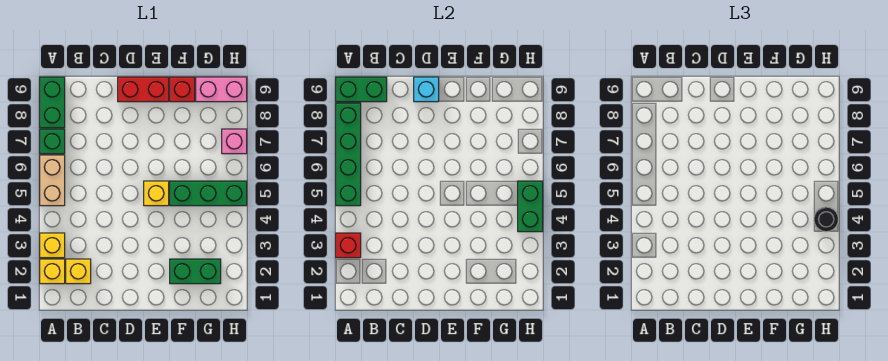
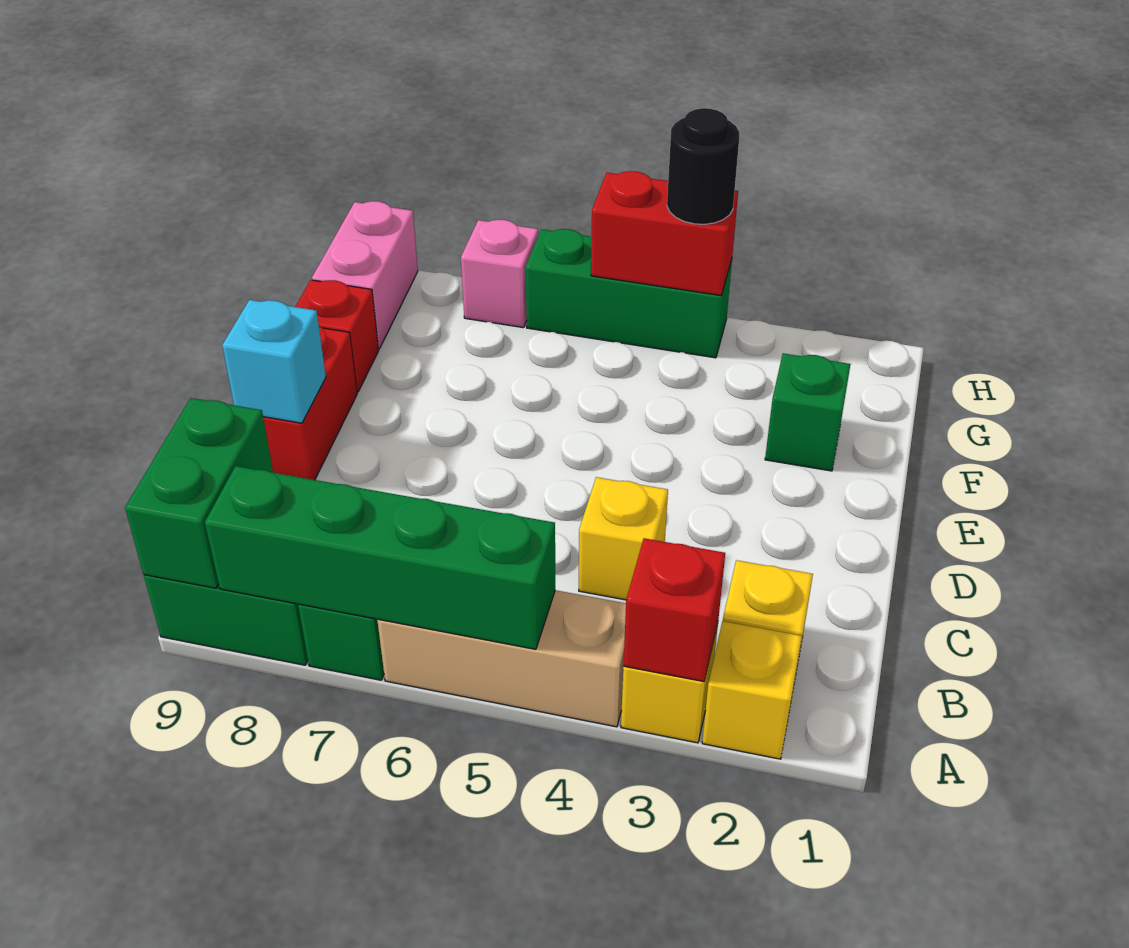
tan 1x2 brick [40,155,65,206] -> tan 1x3 brick [377,590,626,727]
yellow 1x1 brick [144,181,169,206] -> yellow 1x1 brick moved to [579,477,668,600]
green 1x2 brick [170,259,221,284] -> green 1x1 brick [765,353,850,471]
green 1x3 brick [170,181,247,206] -> green 1x3 brick turned to [525,229,732,358]
green 1x2 brick [518,181,543,232] -> red 1x2 brick [591,171,738,296]

